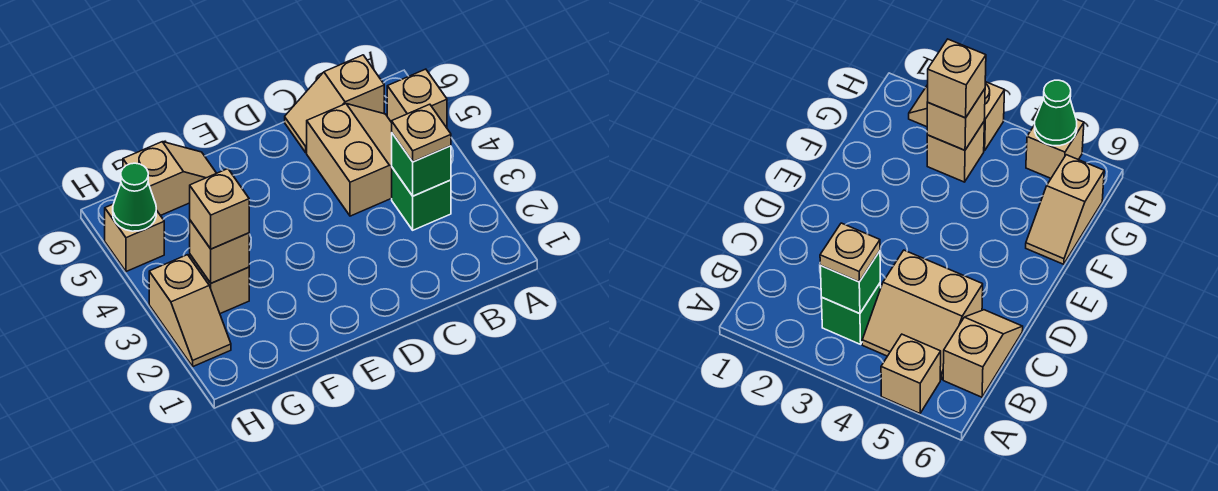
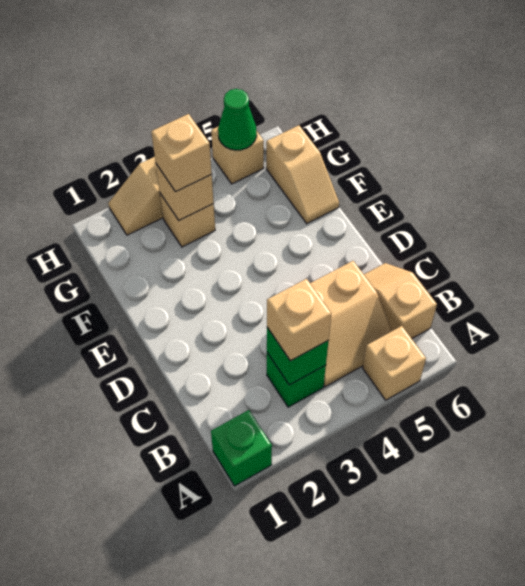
none -> green 1x1 brick [211,410,272,486]
tan 1x1 plate [392,104,451,162] -> tan 1x1 brick [267,279,331,361]

